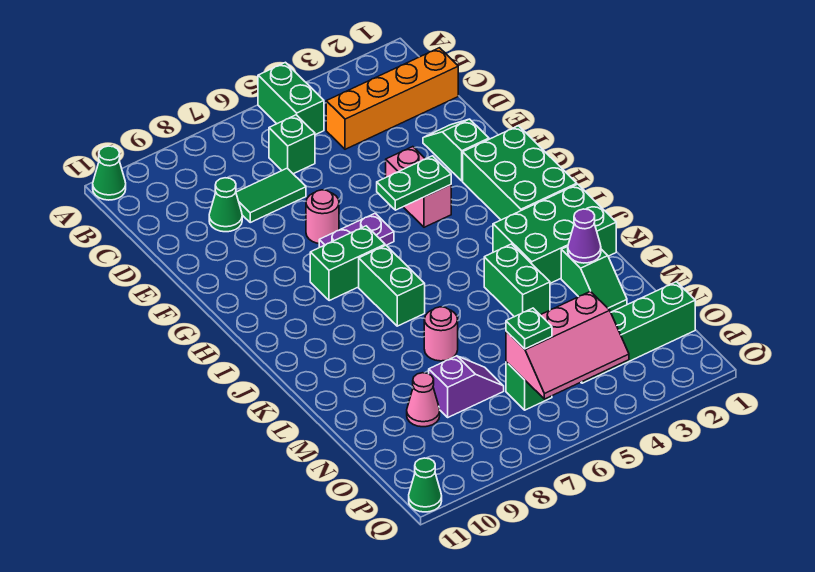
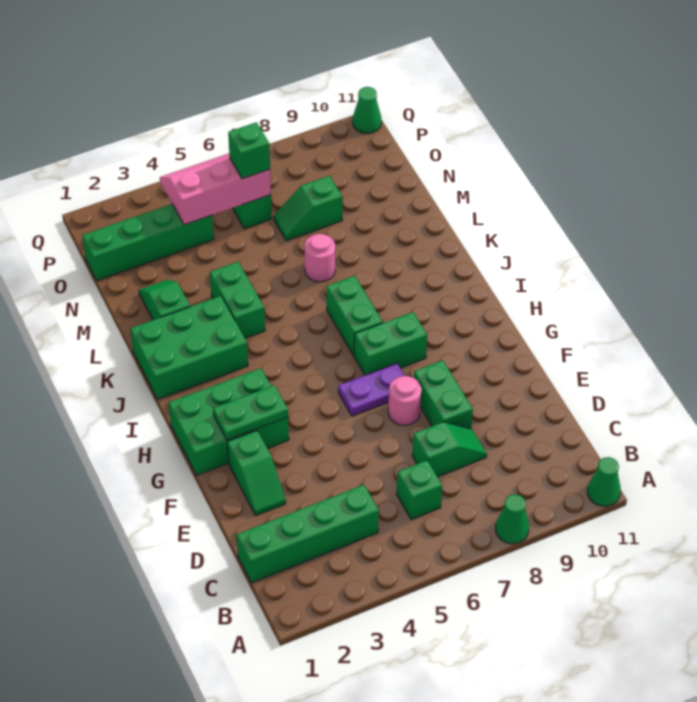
green 1x2 brick [258,62,324,135] -> green 1x2 brick moved to [414,360,473,429]
orange 1x4 brick [326,48,458,149] -> green 1x4 brick [237,485,379,583]
green 1x2 tile [236,168,306,222] -> green 1x2 slope [412,422,487,477]
green 1x1 cone [209,178,242,232] -> green 1x1 cone moved to [496,494,529,544]
pink 1x2 brick [386,147,451,227] -> none
green 2x3 brick [463,126,577,220] -> green 2x3 brick turned to [169,368,289,475]
green 1x2 plate [377,156,451,210] -> green 1x2 plate moved to [213,385,288,440]
purple 1x1 cone [568,209,601,263] -> none
purple 1x2 slope [429,356,504,417] -> green 1x2 slope [274,176,342,241]
pink 1x1 cone [407,373,440,427] -> none
green 1x1 plate [506,308,552,349] -> green 1x1 brick [228,122,270,179]

